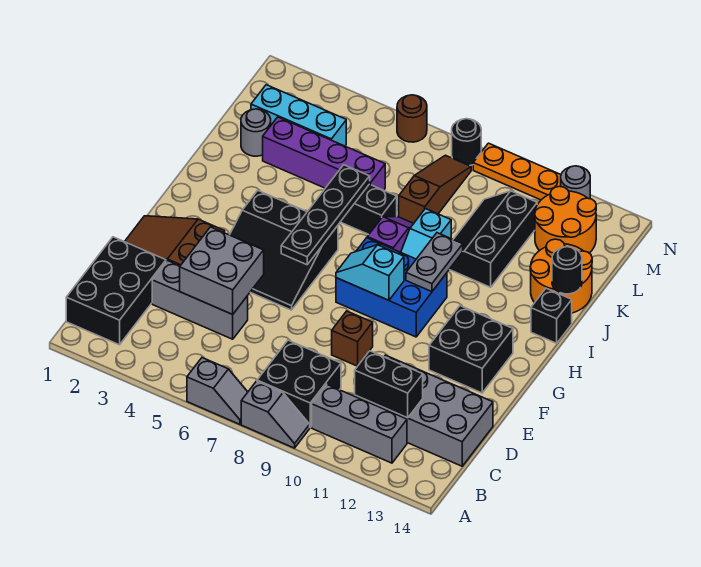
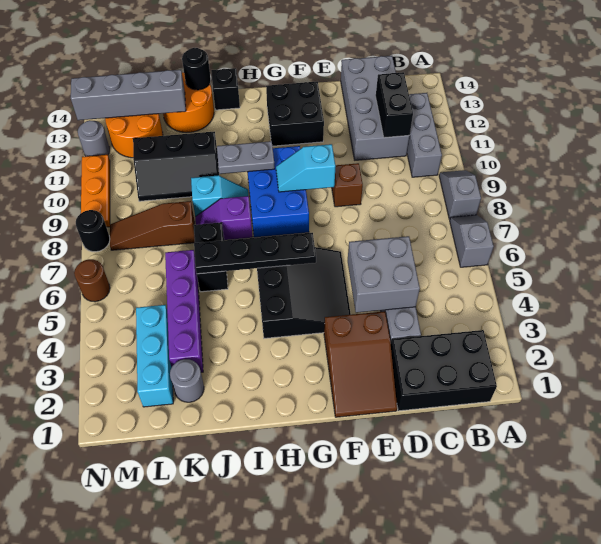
black 2x2 brick [257,340,341,427] -> none
cyan 1x2 slope [336,245,404,300] -> cyan 1x2 slope turned to [276,144,335,192]
none -> grey 1x4 brick [71,70,186,120]

